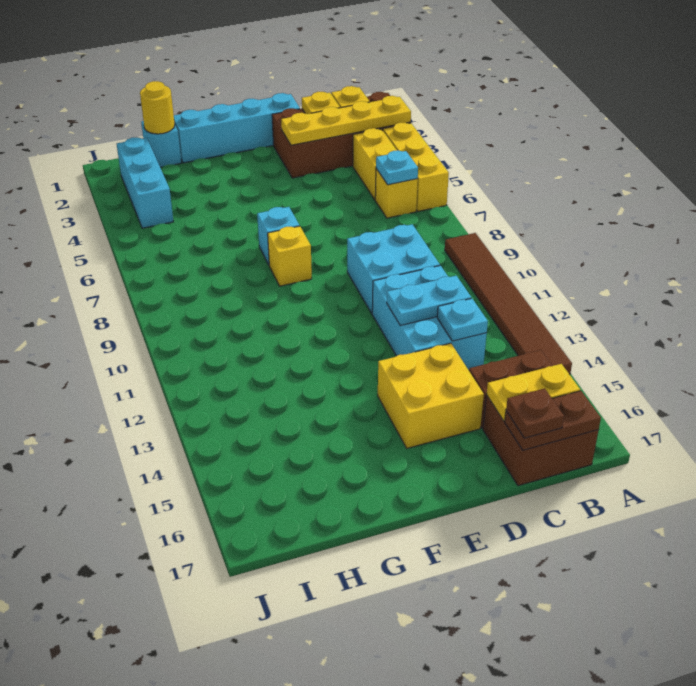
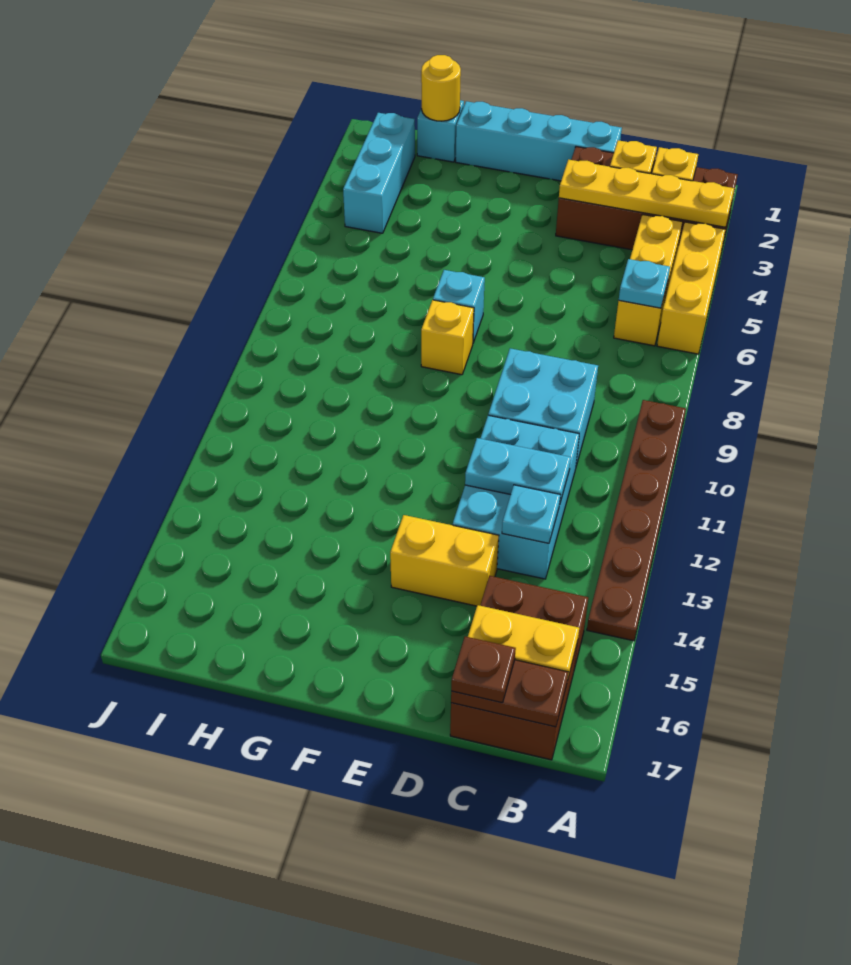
brown 1x6 tile [445,233,572,374] -> brown 1x6 plate [587,400,686,641]
yellow 2x2 brick [378,343,484,448] -> yellow 1x2 brick [390,515,499,606]

